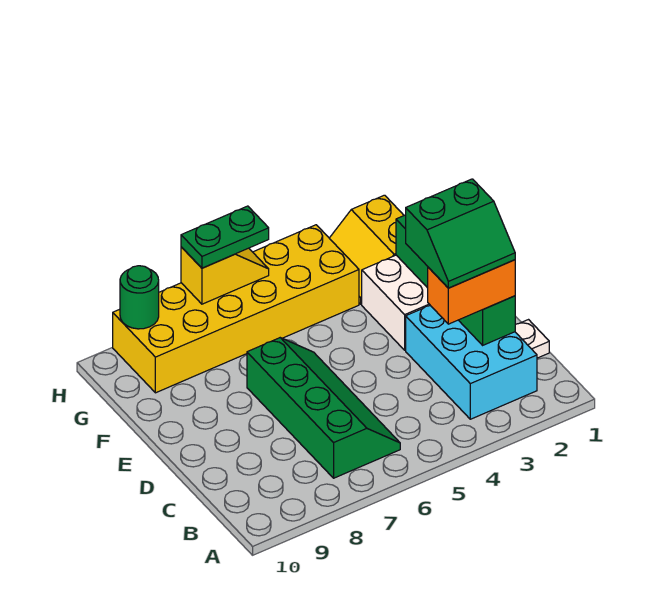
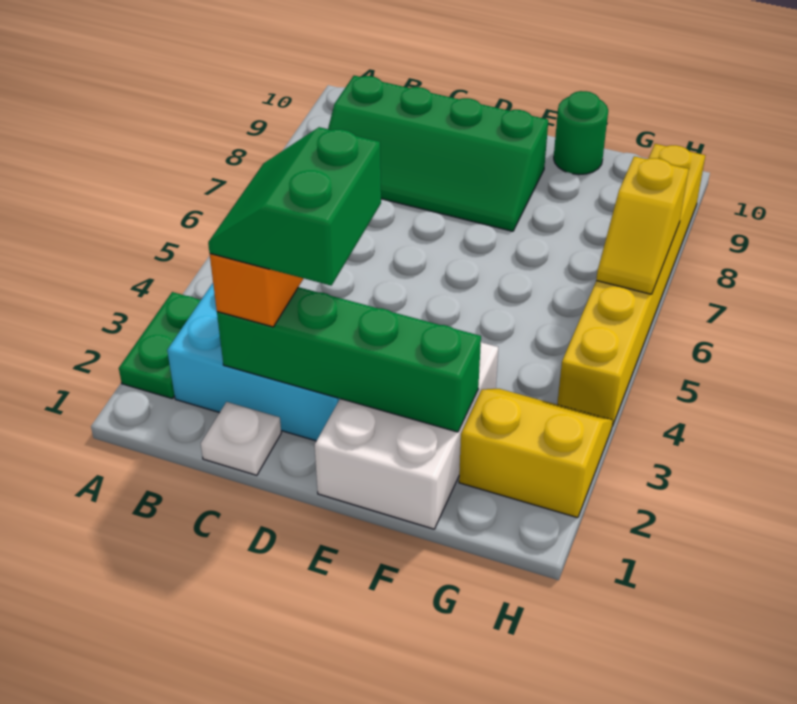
green 2x4 slope [247,338,400,478] -> green 2x4 slope moved to [328,76,548,231]
yellow 2x6 brick [113,225,359,393] -> yellow 1x6 brick [557,144,705,426]
green 1x2 plate [181,206,269,268] -> green 1x2 plate moved to [119,292,201,399]
green 1x1 round brick [120,266,159,329] -> green 1x1 round brick moved to [554,91,608,175]

